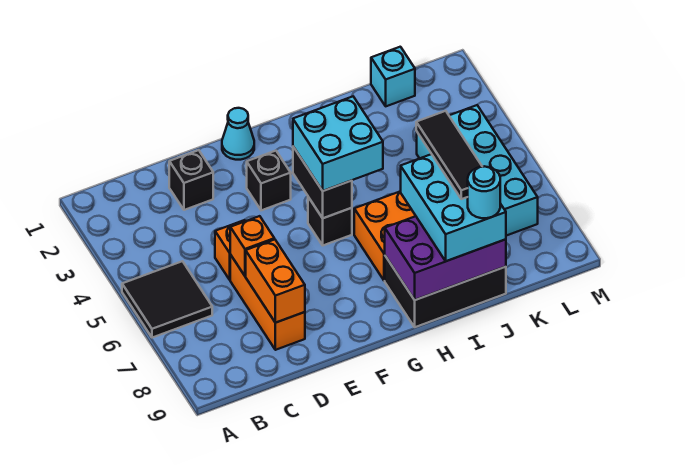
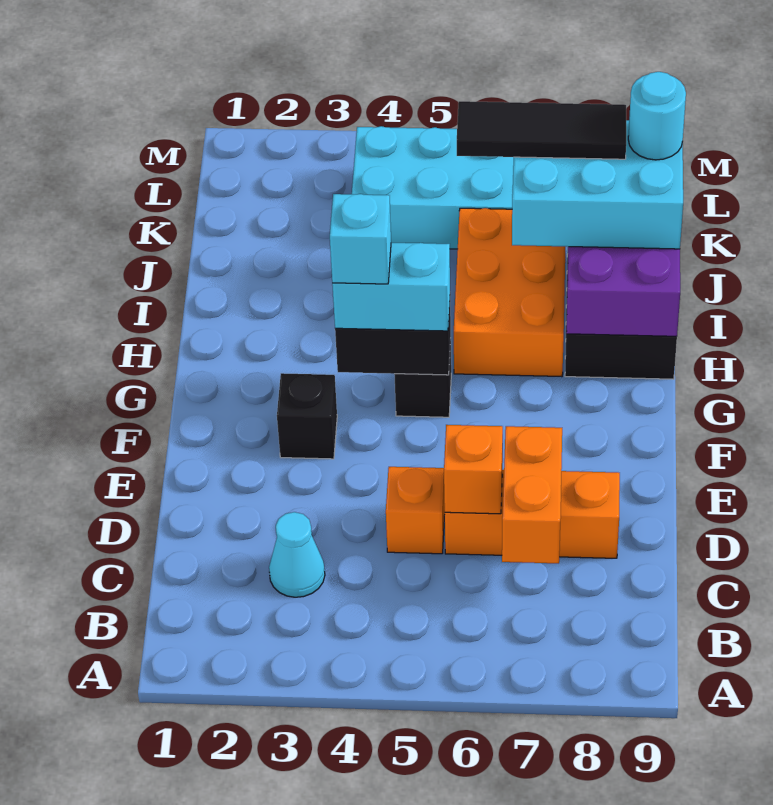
black 2x2 tile [122,261,212,338] -> none
black 1x1 brick [169,150,213,210] -> none
orange 1x2 brick [246,239,305,323] -> orange 1x2 brick turned to [502,426,562,563]
cyan 1x1 cone [222,108,254,160] -> cyan 1x1 cone moved to [269,512,325,597]
cyan 2x2 brick [293,97,383,191] -> cyan 1x2 brick [332,243,450,331]
cyan 1x1 brick [371,47,415,106] -> cyan 1x1 brick moved to [330,194,391,284]

